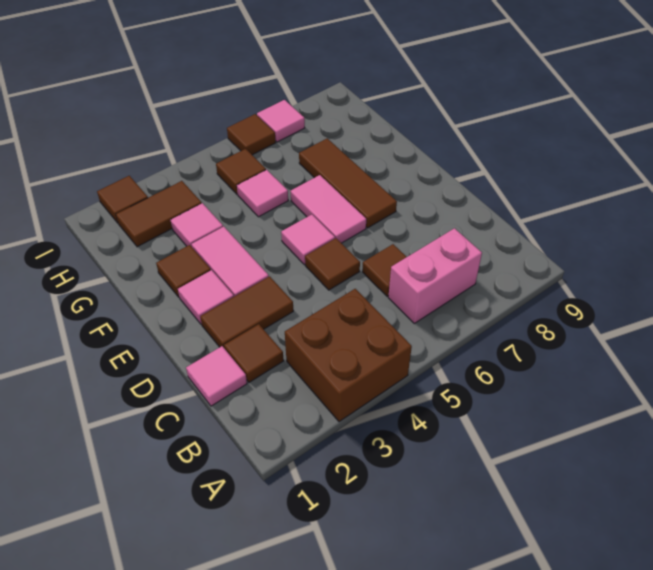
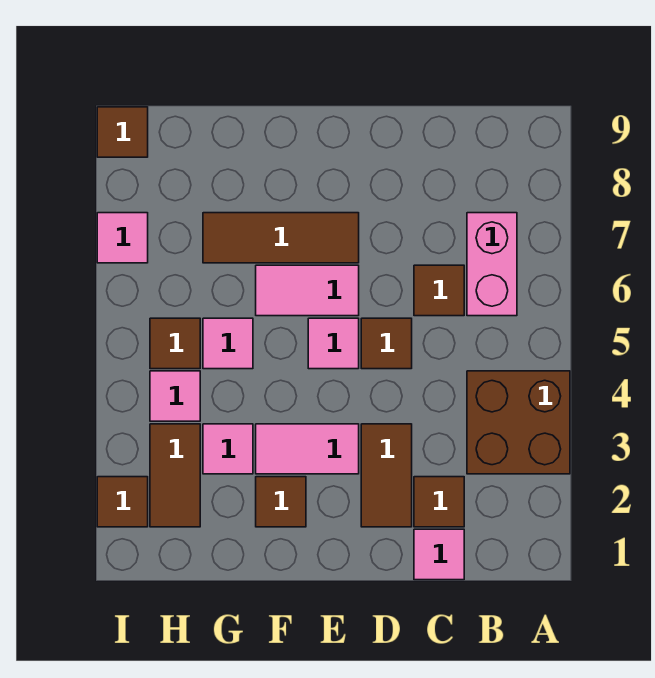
pink 1x1 tile [178,270,234,324] -> pink 1x1 tile moved to [150,371,200,421]
brown 1x1 tile [227,114,276,155] -> brown 1x1 tile moved to [97,107,148,157]

